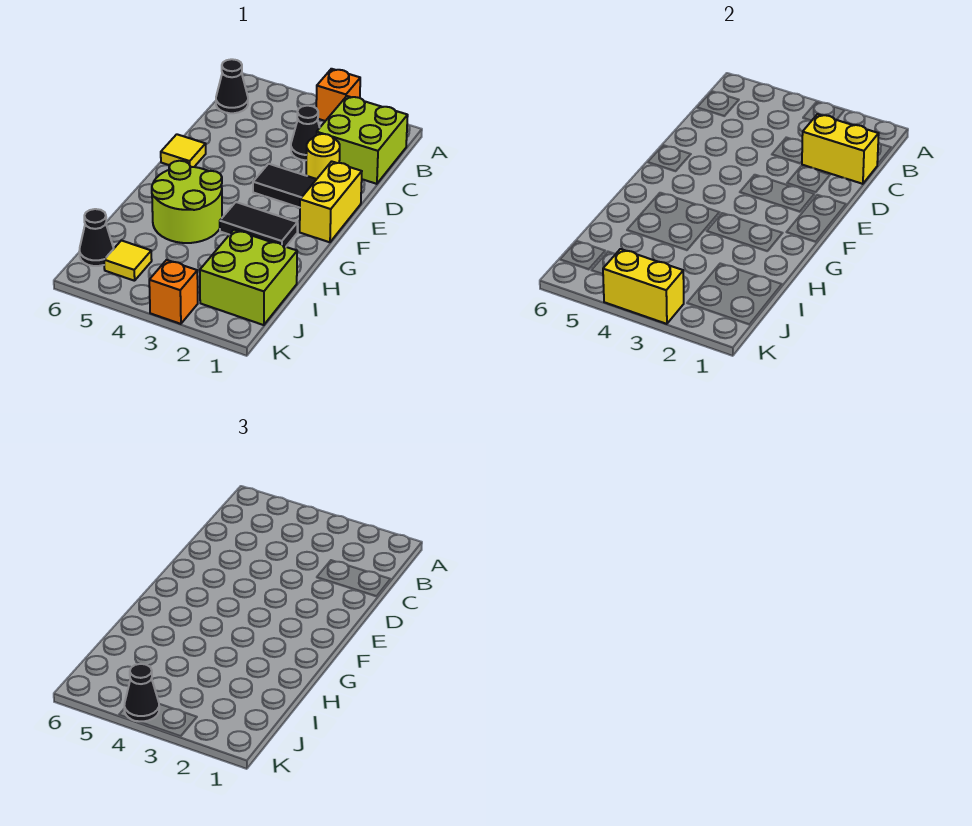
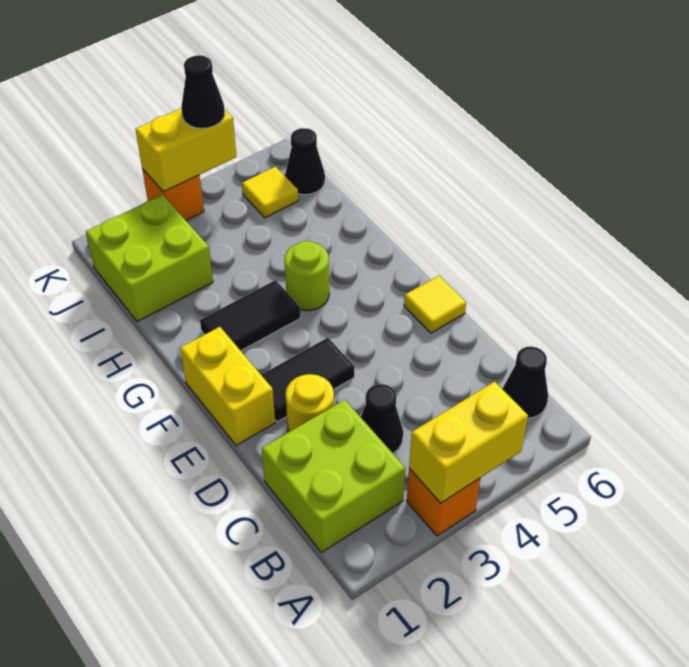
yellow 1x2 brick [802,114,879,184] -> yellow 1x2 brick moved to [409,382,528,503]
lime 2x2 round brick [152,161,222,243] -> lime 1x1 round brick [284,241,329,311]

